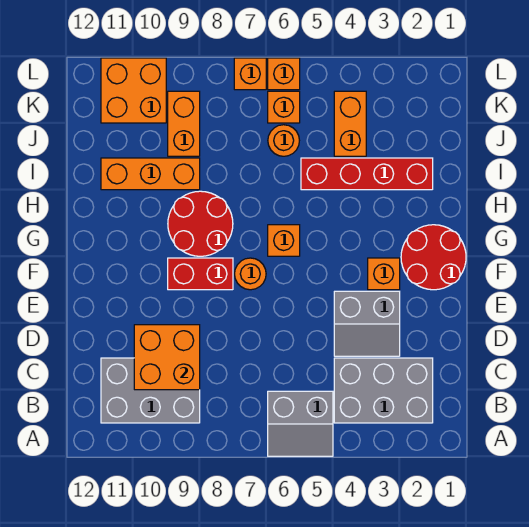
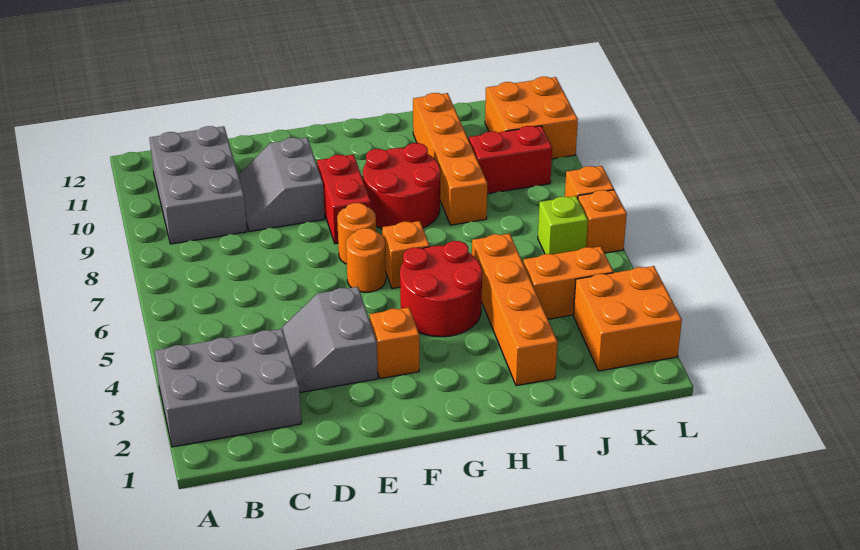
grey 2x2 slope [268,391,333,456] -> grey 2x2 slope moved to [238,138,325,232]
grey 2x3 brick [334,358,433,423] -> grey 2x3 brick turned to [155,329,301,447]
orange 2x2 brick [134,325,200,390] -> orange 2x2 brick moved to [573,266,682,371]
red 2x2 round brick [401,225,466,290] -> red 2x2 round brick moved to [400,241,482,337]
red 1x4 brick [301,158,433,190] -> orange 1x4 brick [472,234,558,386]
orange 1x3 brick [101,158,200,190] -> orange 1x4 brick [413,93,487,225]
orange 1x1 round brick [268,125,299,156] -> orange 1x1 round brick moved to [346,228,386,292]
orange 1x2 brick [168,91,200,156] -> red 1x2 brick [469,126,552,194]
orange 1x1 brick [268,91,300,123] -> lime 1x1 brick [538,196,588,254]

